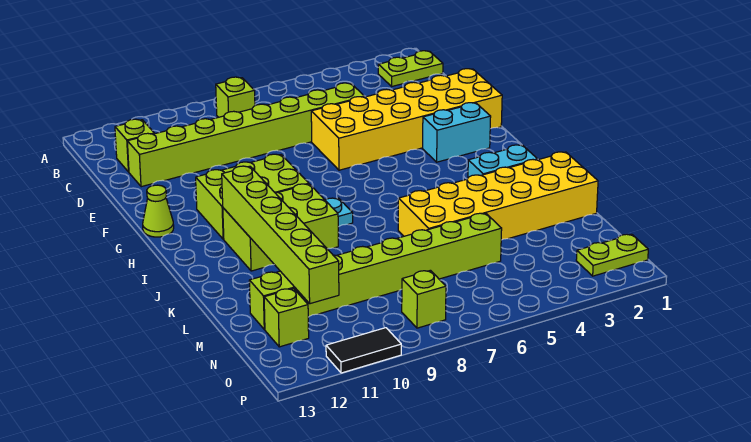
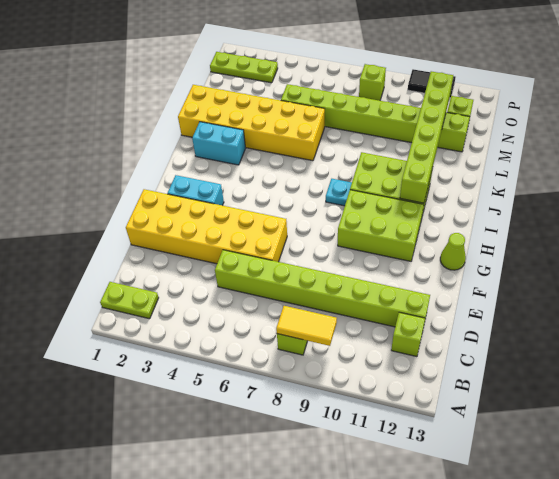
none -> yellow 1x2 tile [276,306,337,346]
lime 1x2 plate [576,234,648,276] -> lime 1x3 plate [210,52,278,83]

